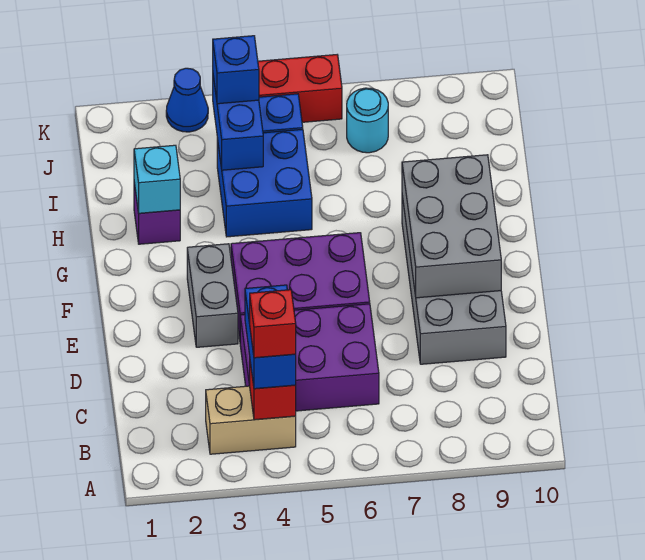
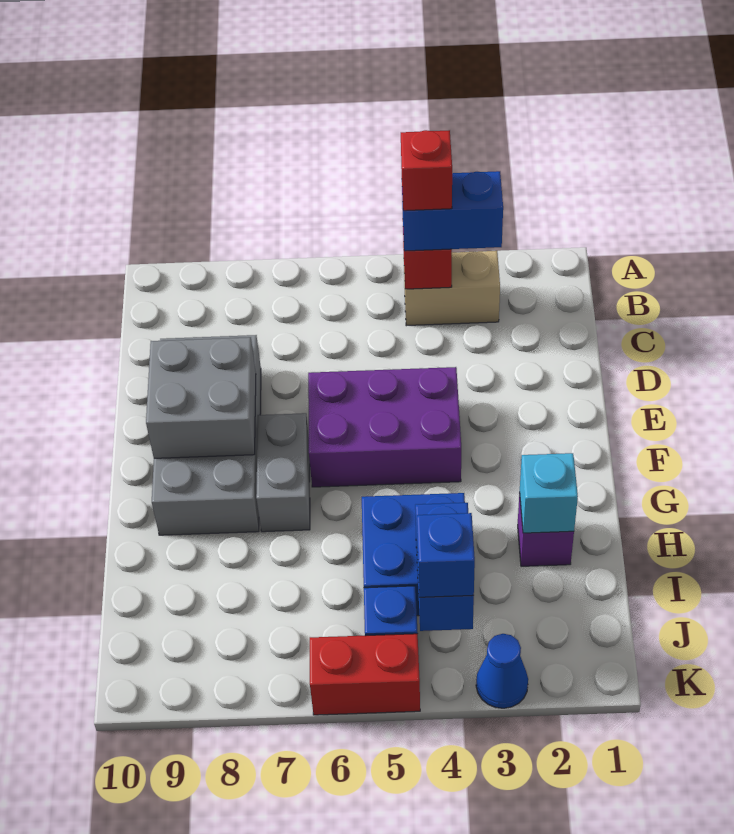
blue 1x2 brick [245,285,296,389] -> blue 1x2 brick turned to [402,171,503,251]
purple 2x3 brick [240,304,379,411] -> none
grey 1x2 brick [187,244,238,347] -> grey 1x2 brick moved to [256,413,310,532]
grey 2x3 brick [402,155,501,298] -> grey 2x2 brick [146,337,256,458]
cyan 1x1 round brick [347,88,388,153] -> none

